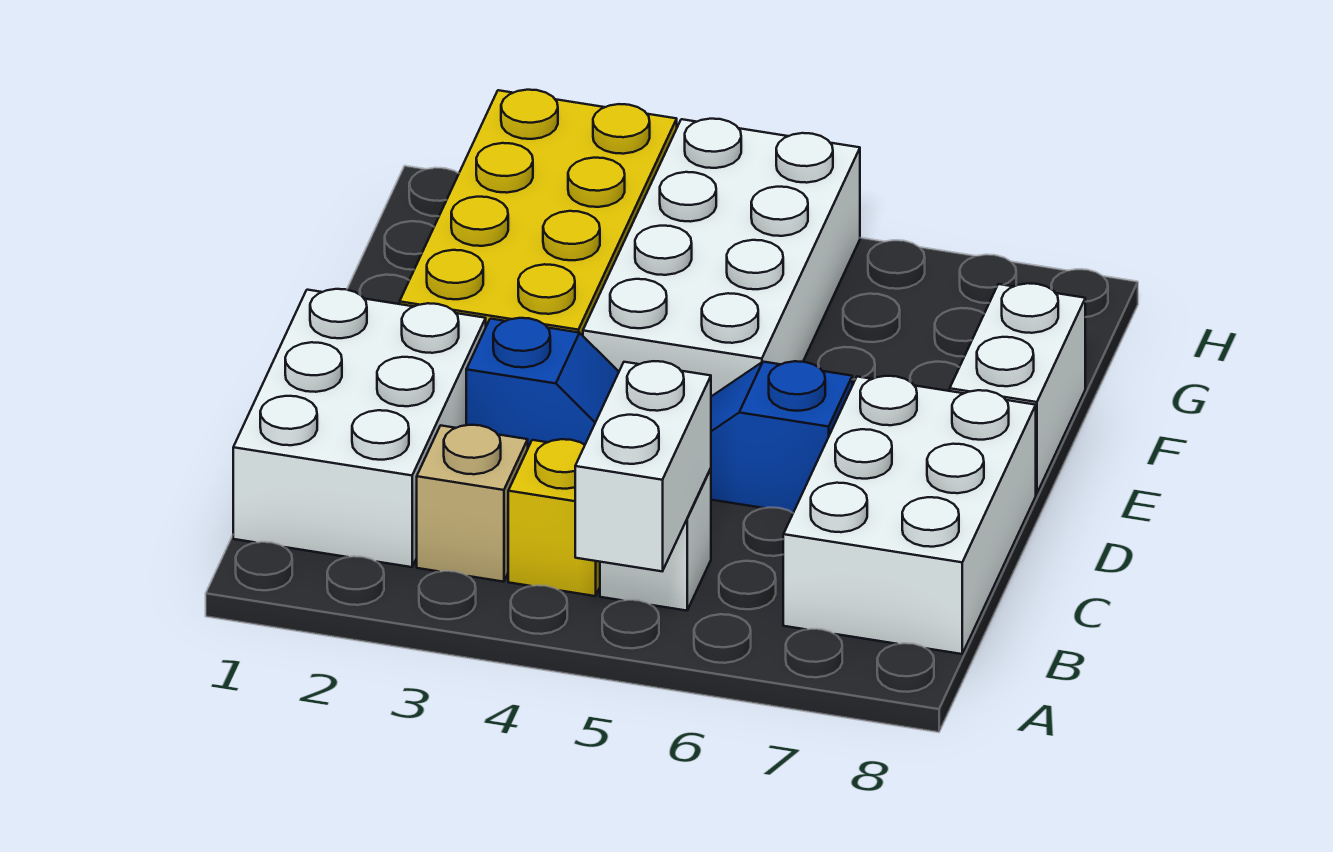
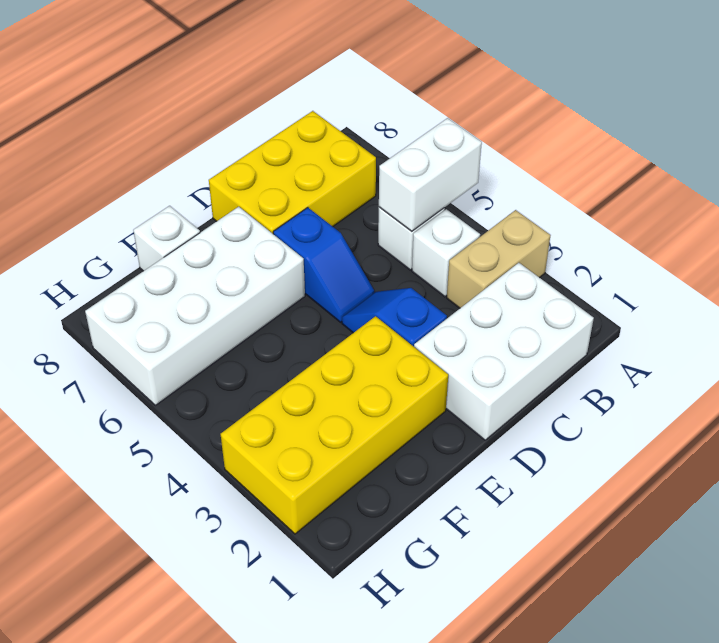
tan 1x1 brick [417,425,528,582] -> tan 1x2 brick [447,210,551,308]
yellow 1x1 brick [508,439,600,596] -> white 1x1 brick [412,209,480,297]
white 2x3 brick [783,376,1036,654] -> yellow 2x3 brick [209,111,376,234]
white 2x4 brick [583,119,860,396] -> white 2x4 brick moved to [85,207,305,405]
white 1x2 brick [950,283,1085,494] -> white 1x1 brick [133,206,200,271]

